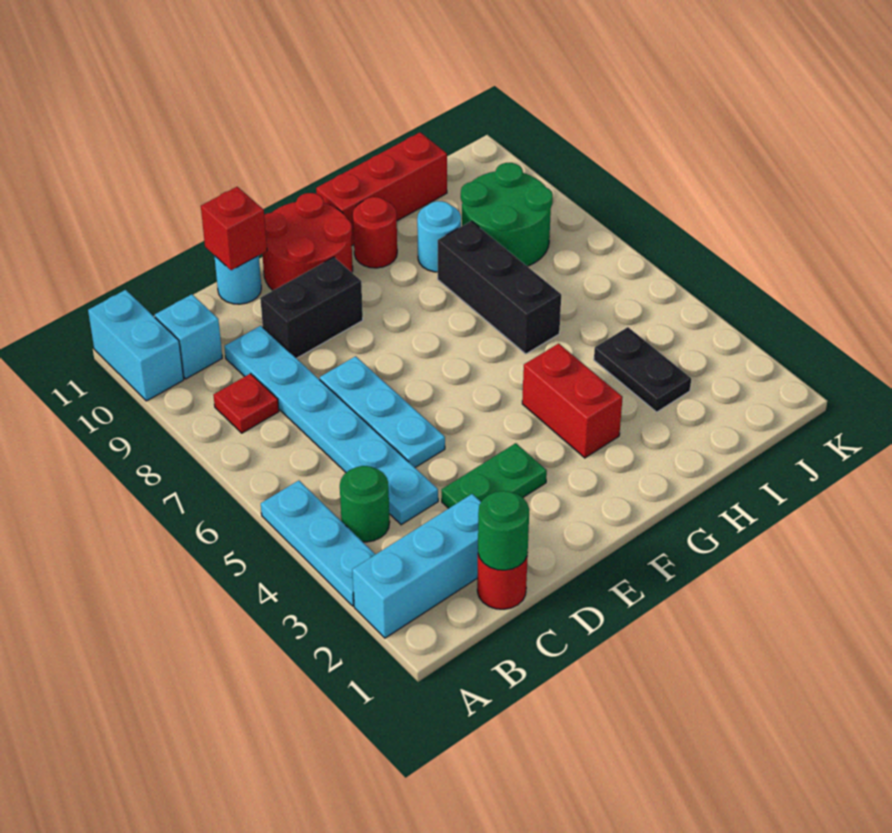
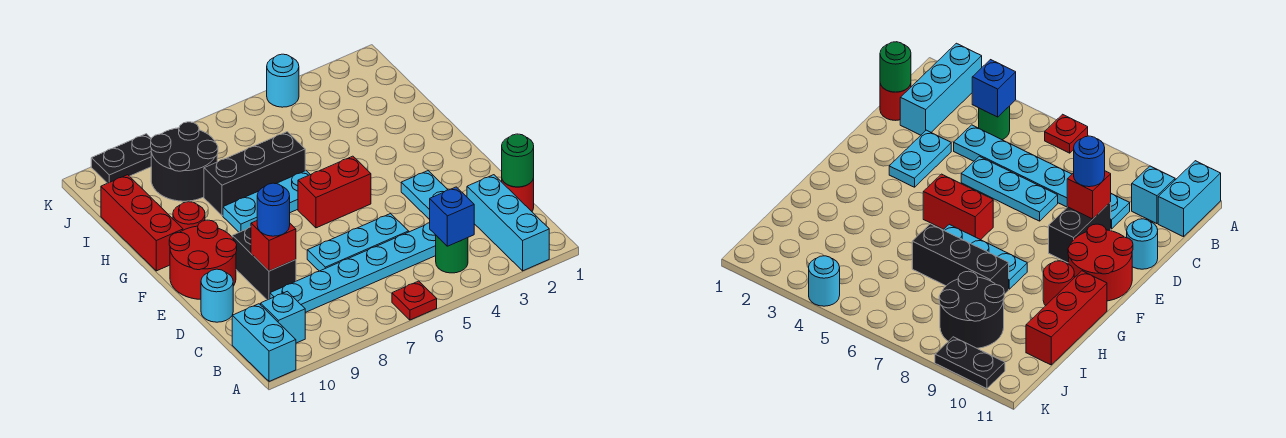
cyan 1x3 plate [261,480,375,606] -> cyan 1x3 plate moved to [223,171,310,232]
cyan 1x2 brick [88,290,184,401] -> cyan 1x2 brick turned to [232,304,296,381]
none -> blue 1x1 brick [430,187,474,246]
red 1x1 plate [213,374,279,433] -> red 1x1 plate moved to [392,281,437,320]
green 1x2 plate [442,443,547,508] -> cyan 1x2 plate [401,171,448,220]
none -> blue 1x1 round brick [257,183,290,236]
red 1x1 brick [201,187,267,270] -> red 1x1 brick moved to [251,221,296,271]
red 1x2 brick [522,344,623,458] -> red 1x2 brick moved to [298,156,371,228]
cyan 1x1 round brick [417,201,461,272] -> cyan 1x1 round brick moved to [267,54,299,107]
black 1x2 plate [594,327,691,412] -> black 1x2 plate moved to [91,134,151,183]
green 2x2 round brick [461,163,553,266] -> black 2x2 round brick [151,122,218,201]

